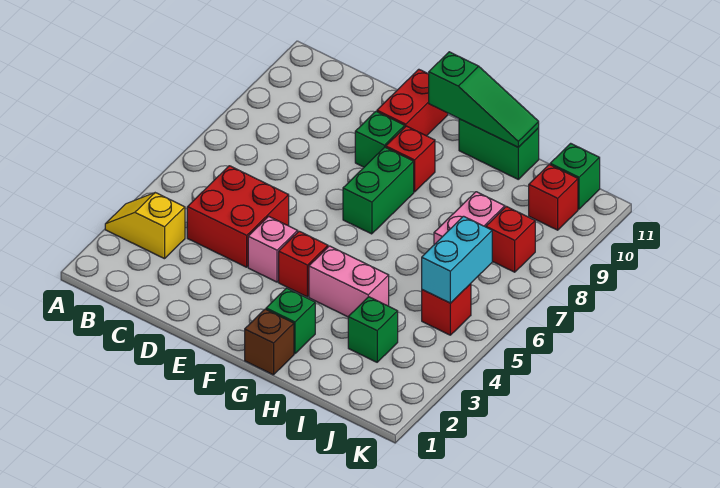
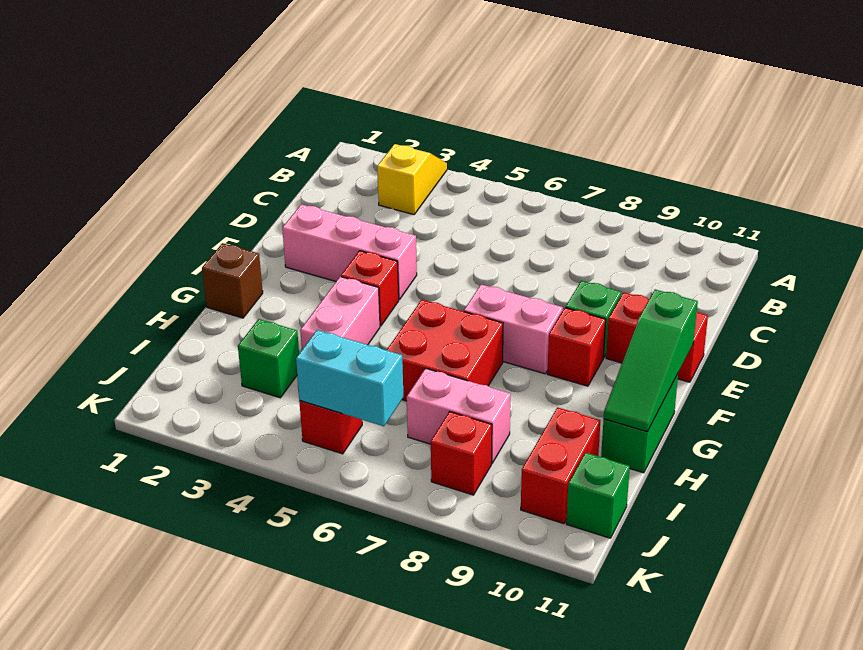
red 2x2 brick [187,166,289,267] -> red 2x2 brick moved to [387,300,503,401]
pink 1x1 brick [248,216,298,282] -> pink 1x3 brick [282,204,417,300]
green 1x2 brick [343,147,414,234] -> pink 1x2 brick [464,284,563,374]
green 1x1 brick [266,288,315,354] -> none
red 1x1 brick [529,164,578,230] -> red 1x2 brick [521,407,600,524]

